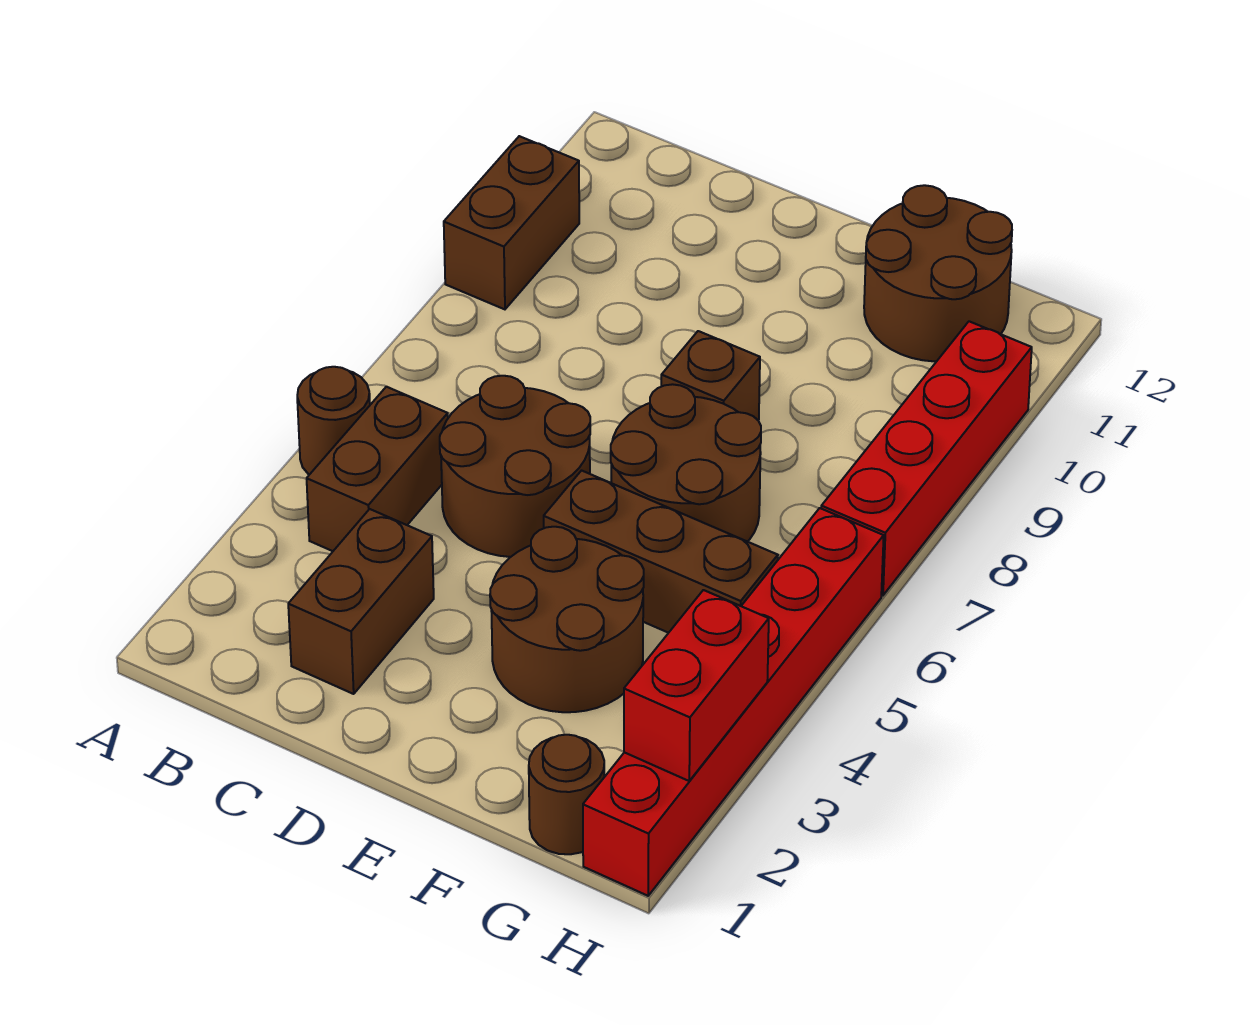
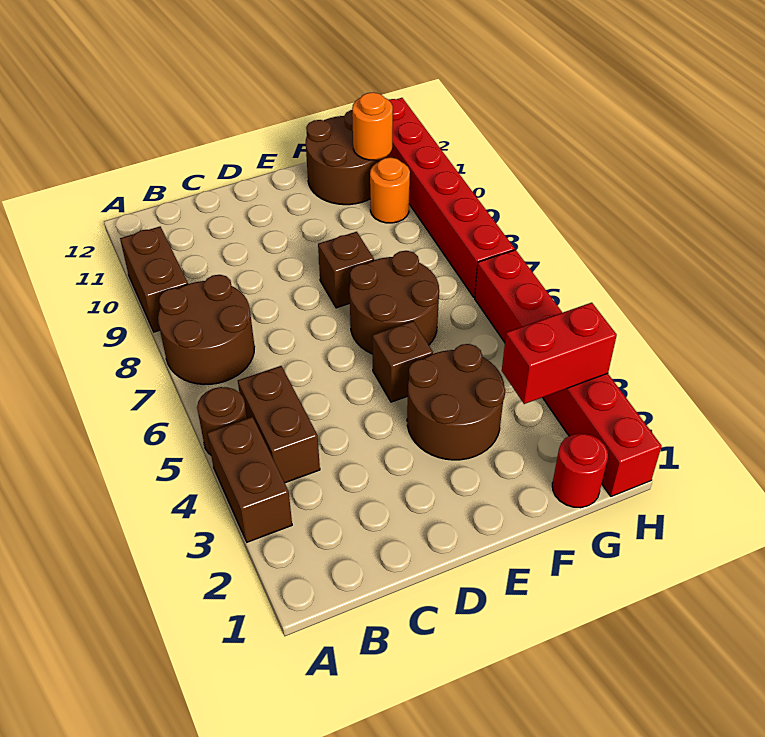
brown 1x2 brick [288,509,434,694] -> brown 1x2 brick moved to [207,417,292,542]
brown 2x2 round brick [440,376,590,557] -> brown 2x2 round brick moved to [158,275,255,385]
brown 1x3 brick [544,471,778,633] -> brown 1x1 brick [372,321,433,402]
brown 1x1 round brick [529,735,604,854] -> red 1x1 round brick [552,433,608,508]
none -> orange 1x1 round brick [370,157,410,223]
none -> orange 1x1 round brick [352,92,393,160]
red 1x2 brick [624,590,769,781] -> red 1x2 brick turned to [502,303,617,404]
red 1x4 brick [821,321,1032,595] -> red 1x6 brick [386,98,515,297]

